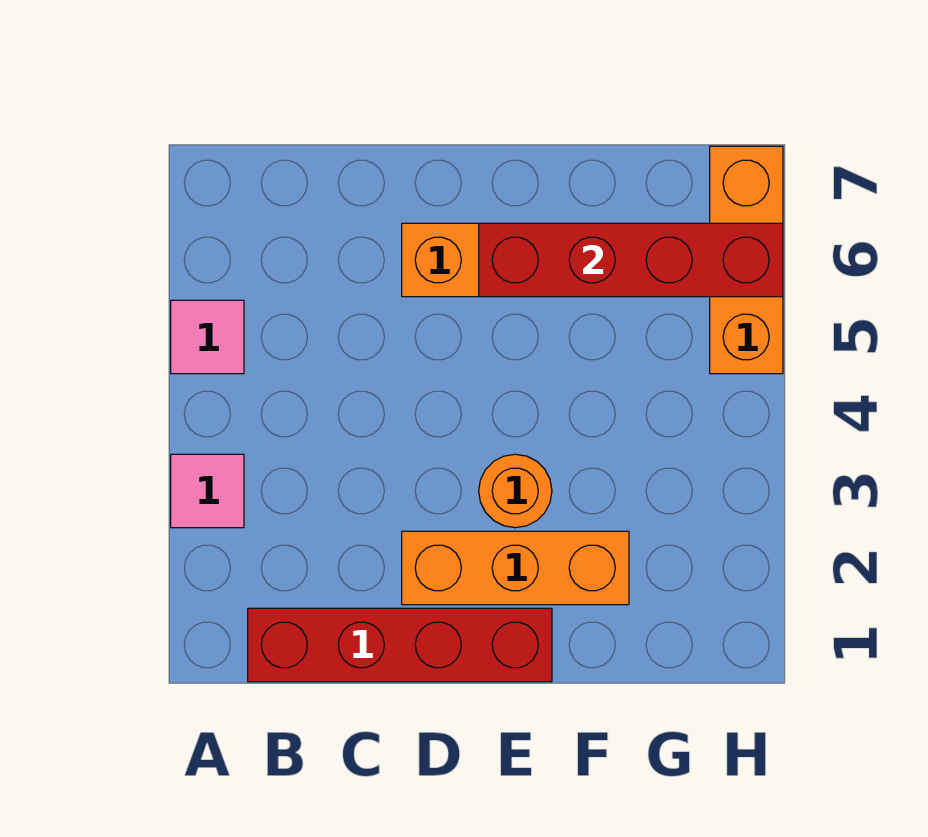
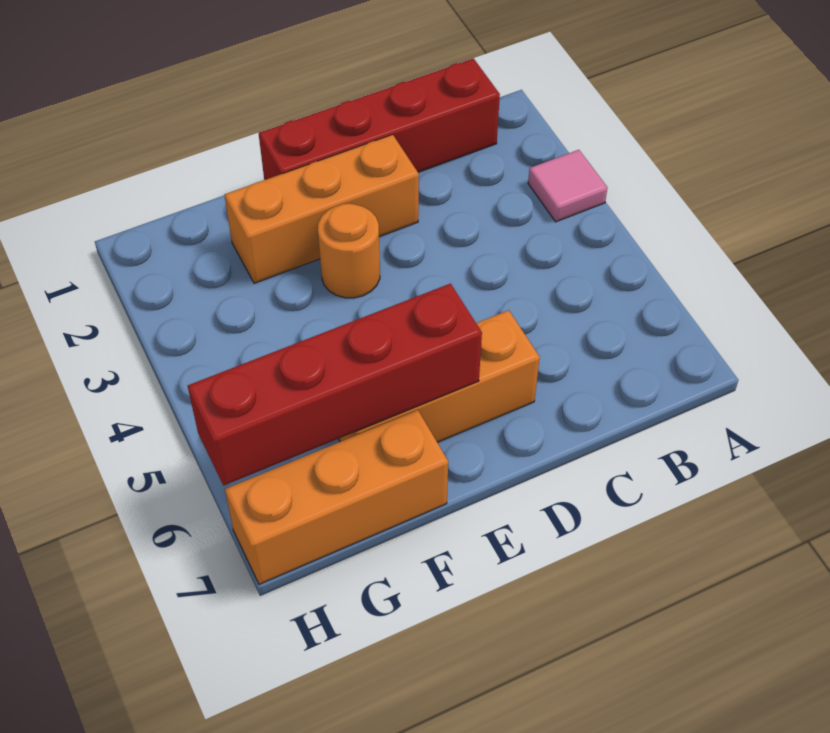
pink 1x1 tile [171,300,244,374] -> none
orange 1x3 brick [710,146,783,374] -> orange 1x3 brick turned to [225,410,448,584]

